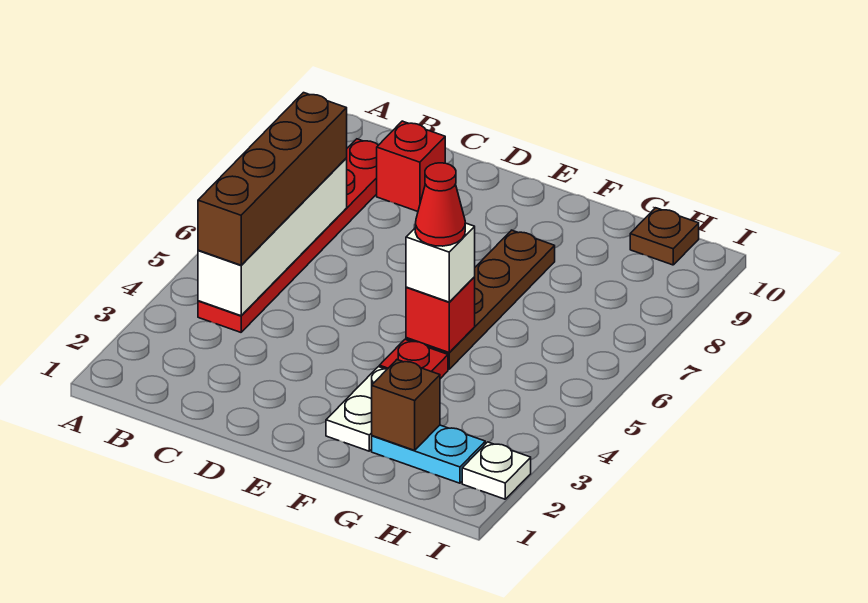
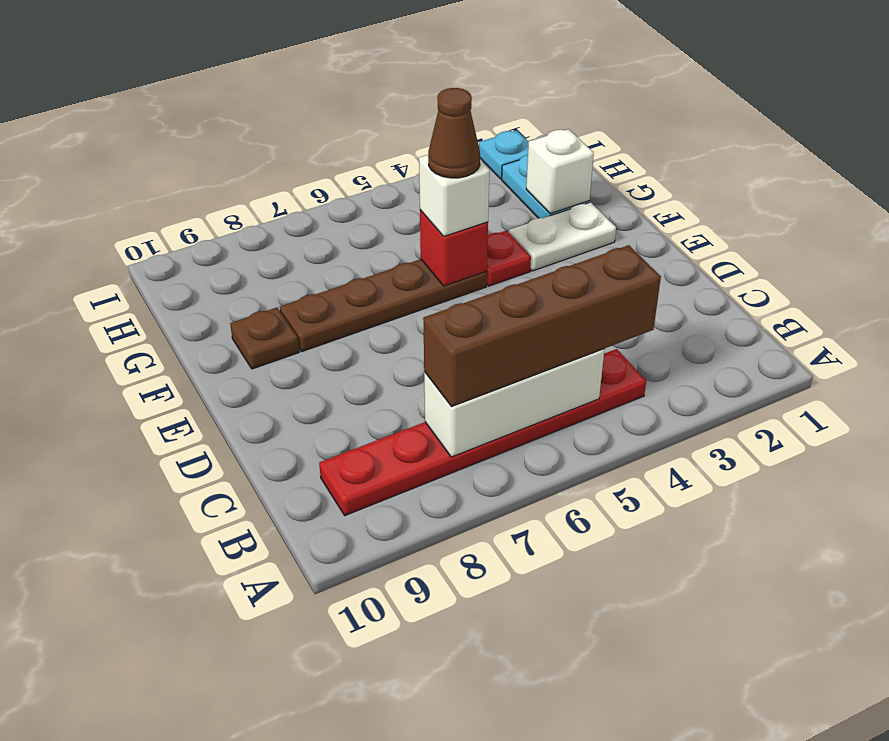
white 1x4 brick [198,158,347,316] -> white 1x3 brick [424,349,604,457]
red 1x1 brick [377,121,445,211] -> none
red 1x1 cone [415,163,465,246] -> brown 1x1 cone [428,88,480,178]
brown 1x1 brick [372,360,440,450] -> white 1x1 brick [526,129,594,214]
brown 1x1 plate [630,208,699,265] -> brown 1x1 plate moved to [230,308,299,369]
white 1x1 plate [462,442,531,499] -> cyan 1x1 plate [479,130,529,179]

